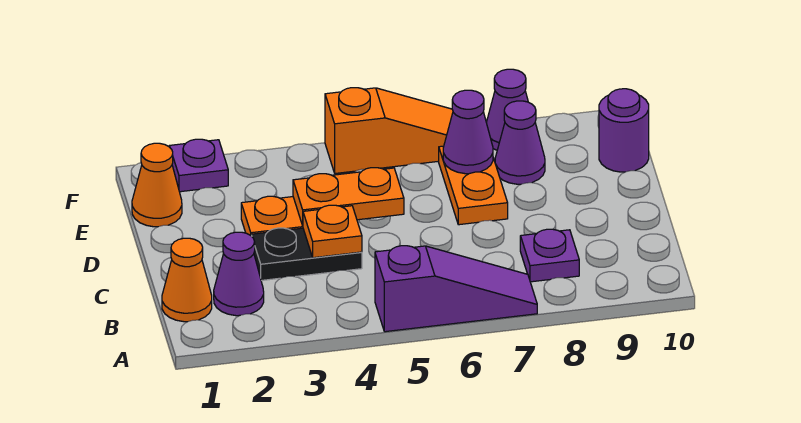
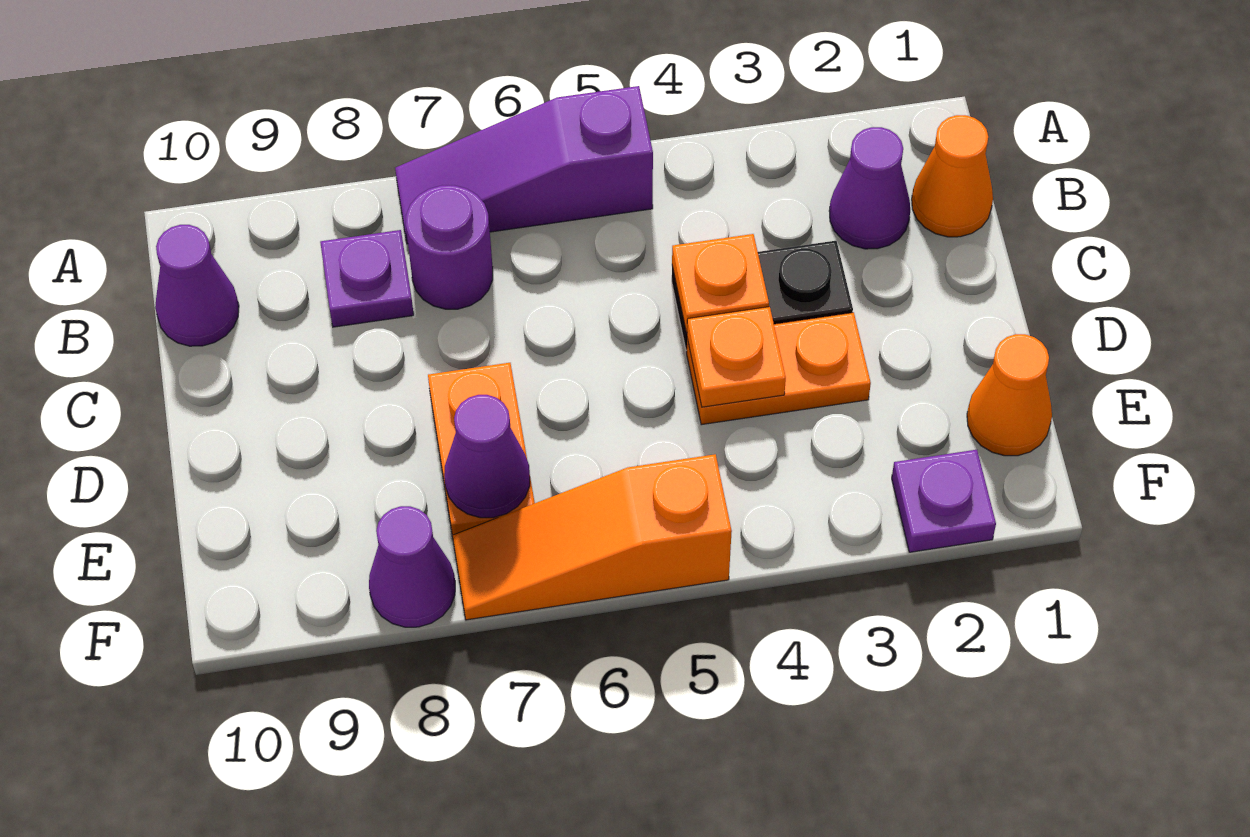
orange 1x2 plate [293,168,404,226] -> orange 1x1 plate [687,307,786,407]
purple 1x1 cone [495,101,545,184] -> purple 1x1 cone moved to [155,225,239,346]
purple 1x1 round brick [599,89,649,172] -> purple 1x1 round brick moved to [406,185,493,309]

